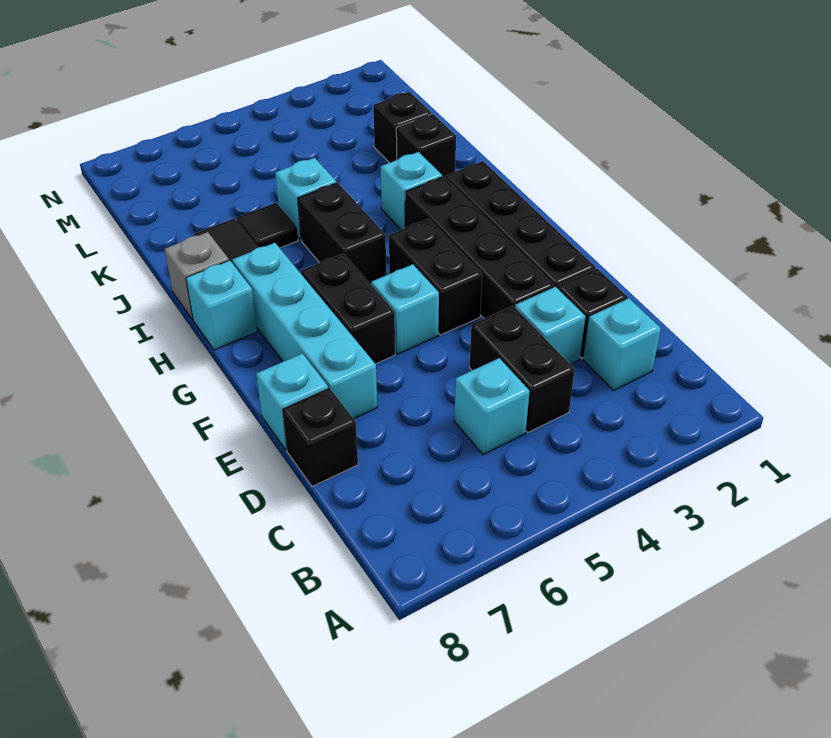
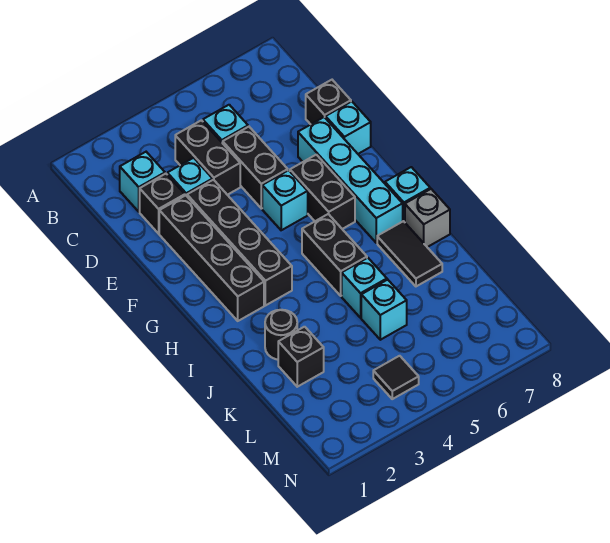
black 1x2 brick [389,219,482,335] -> black 1x2 brick moved to [223,127,288,209]
cyan 1x1 brick [381,152,442,230] -> cyan 1x1 brick moved to [361,280,407,340]
black 1x1 brick [396,114,456,178] -> black 1x1 round brick [265,310,297,360]
black 1x1 tile [237,203,298,248] -> black 1x1 tile moved to [373,356,419,399]

